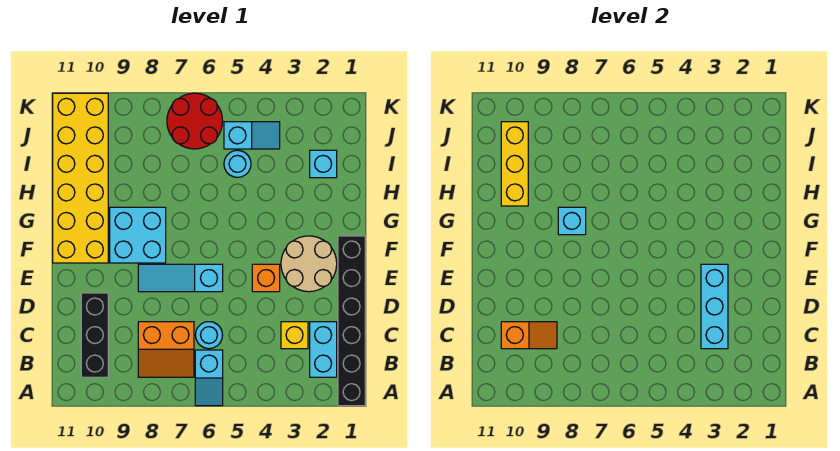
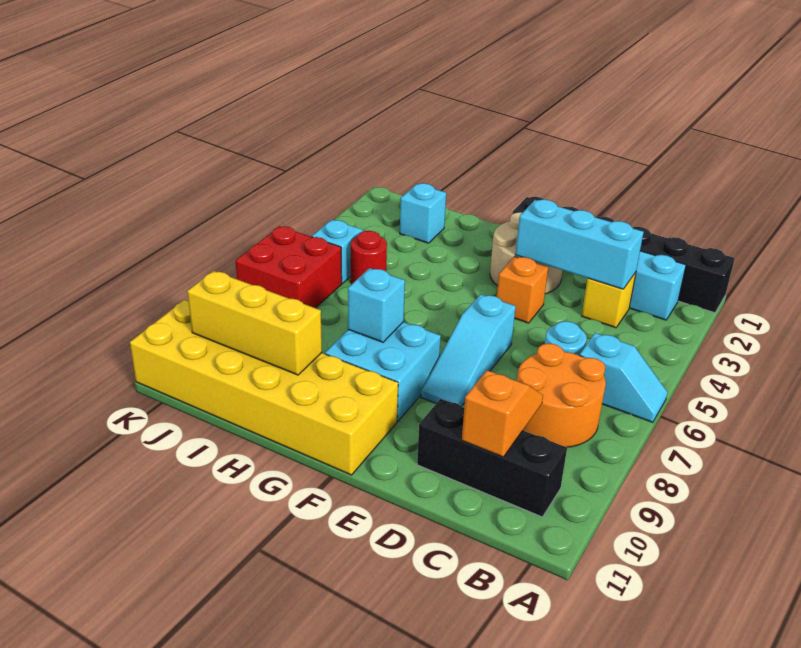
orange 2x2 slope [138,322,194,377] -> orange 2x2 round brick [517,343,606,447]
cyan 1x1 round brick [224,150,251,177] -> red 1x1 round brick [351,231,387,284]
red 2x2 round brick [167,93,223,149] -> red 2x2 brick [236,226,342,308]

